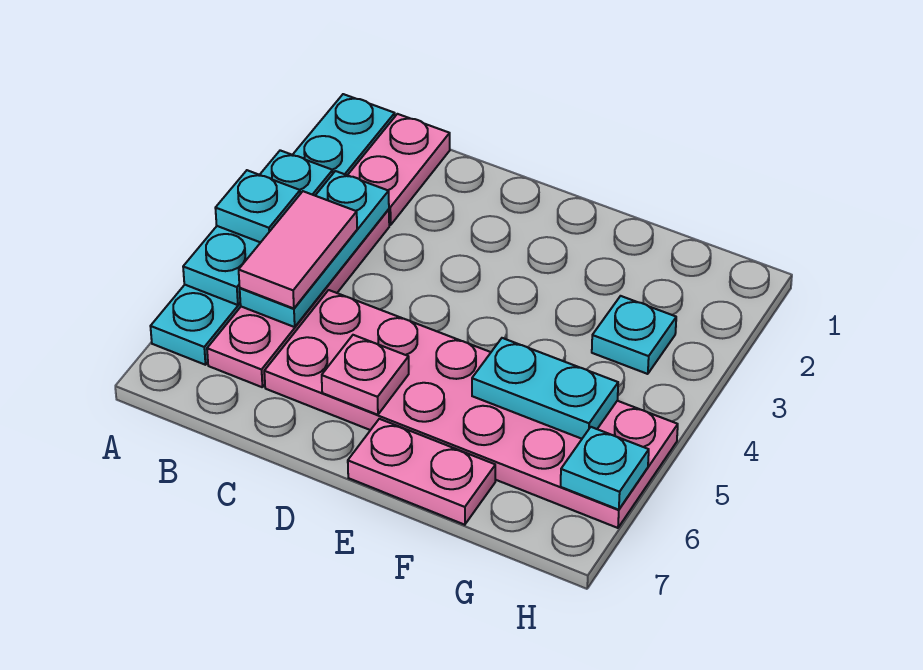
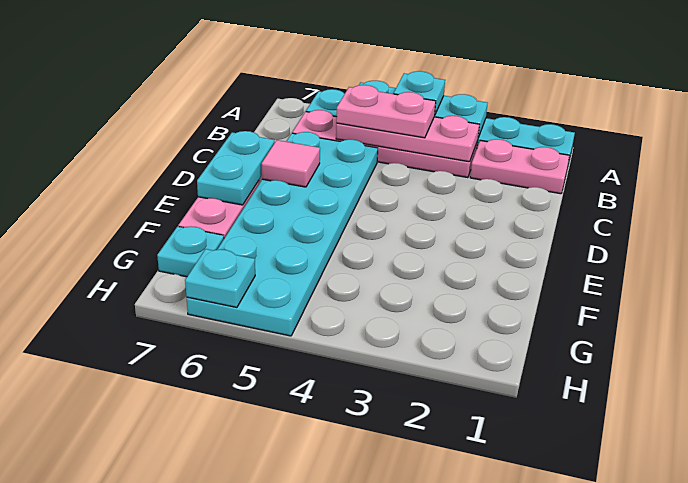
cyan 1x3 plate [240,171,389,327] -> pink 1x3 plate [336,116,480,162]
pink 1x2 tile [239,191,357,309] -> pink 1x2 plate [336,85,436,138]
pink 2x6 plate [264,290,678,528] -> cyan 2x6 plate [187,132,378,336]
pink 1x1 plate [322,335,409,415] -> pink 1x1 tile [261,140,320,187]
cyan 1x2 plate [472,338,618,439] -> cyan 1x2 plate moved to [197,131,275,205]
cyan 1x1 plate [592,296,676,374] -> cyan 1x1 plate moved to [157,226,224,277]

